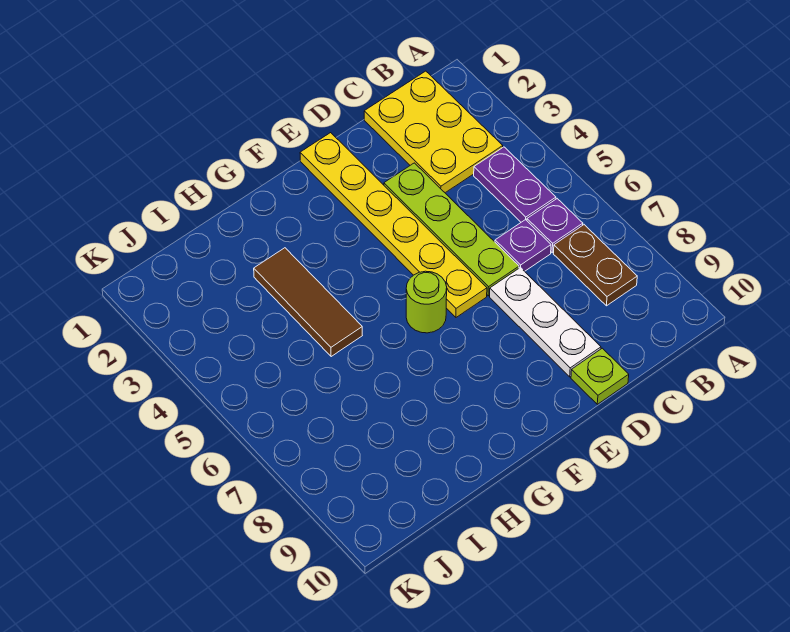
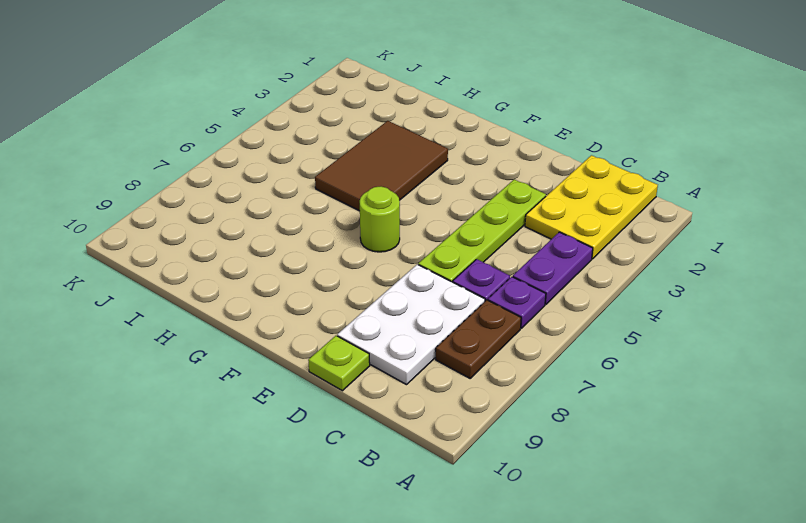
white 1x3 plate [490,267,601,377] -> white 2x3 plate [337,264,485,385]
yellow 1x6 plate [300,133,487,317] -> none
brown 1x3 tile [254,248,362,357] -> brown 2x3 tile [315,121,448,211]

